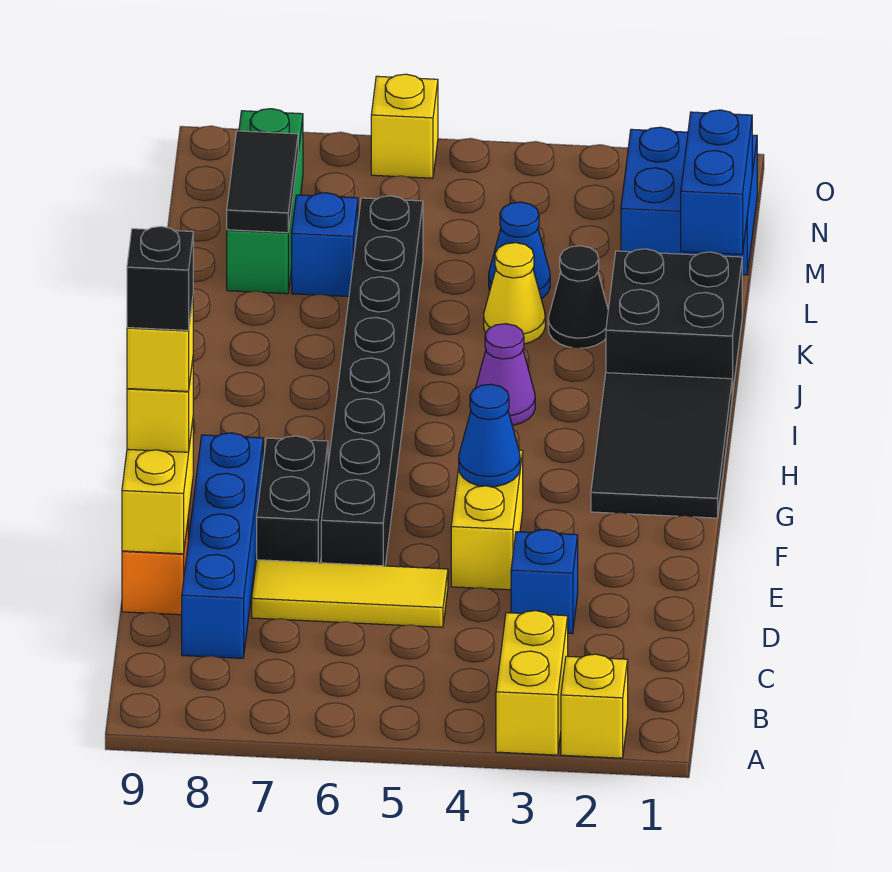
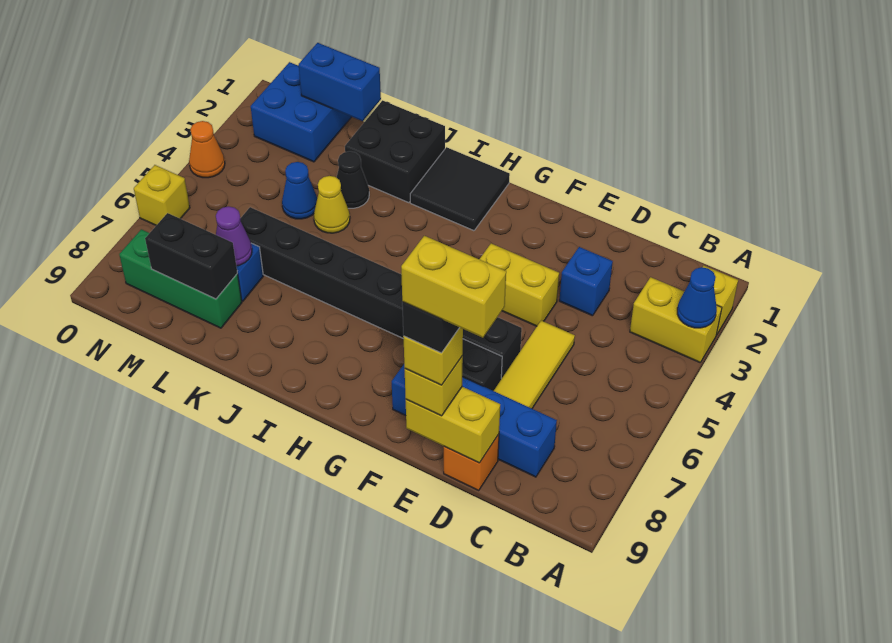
none -> yellow 1x2 brick [401,236,506,338]
blue 1x1 cone [459,384,520,487] -> blue 1x1 cone moved to [677,267,717,328]
black 2x3 tile [591,373,732,518] -> black 2x2 tile [410,147,510,231]
purple 1x1 cone [476,324,535,426] -> purple 1x1 cone moved to [216,206,252,266]
black 1x2 tile [227,131,298,233] -> black 1x2 brick [145,213,237,299]
none -> orange 1x1 cone [189,121,225,178]

